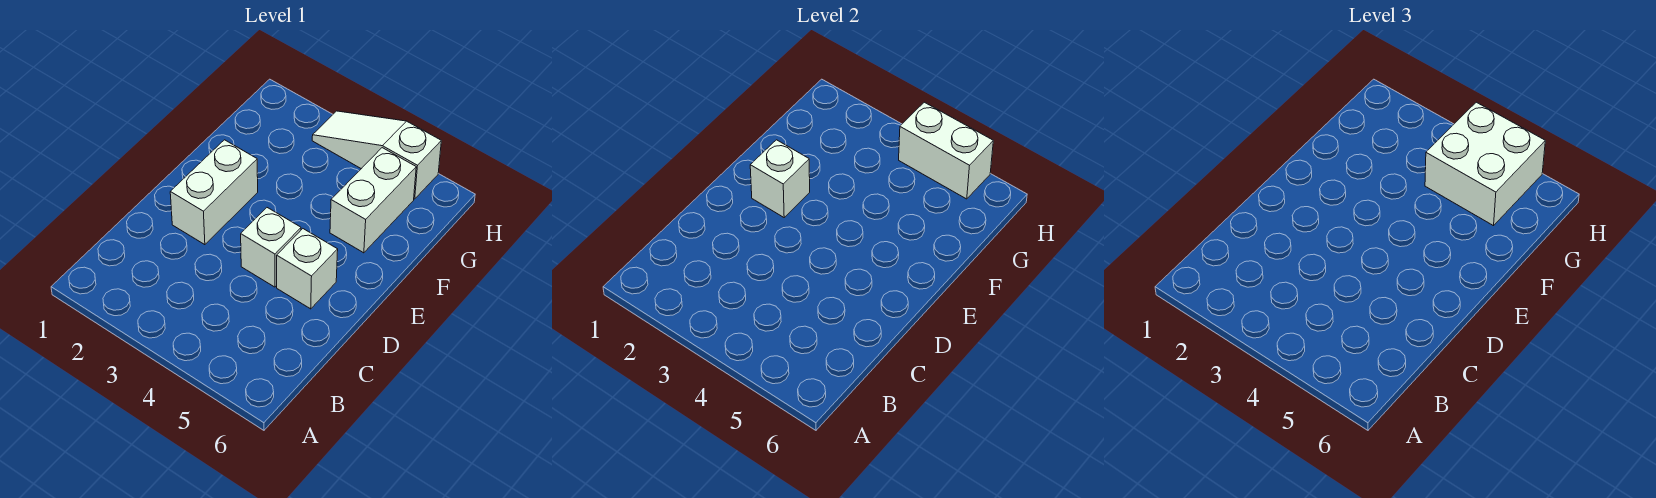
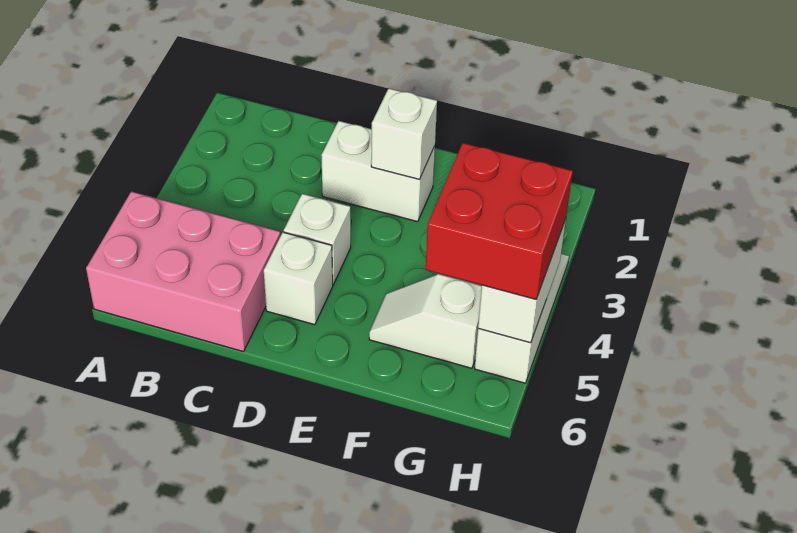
none -> pink 2x3 brick [86,191,280,352]
white 1x2 brick [330,148,416,253] -> white 1x2 slope [369,274,482,368]
white 2x2 brick [1425,102,1545,226] -> red 2x2 brick [426,143,573,299]

